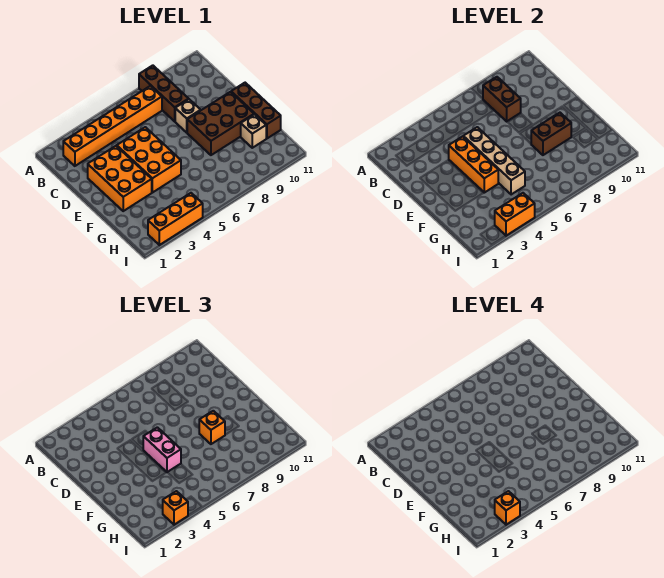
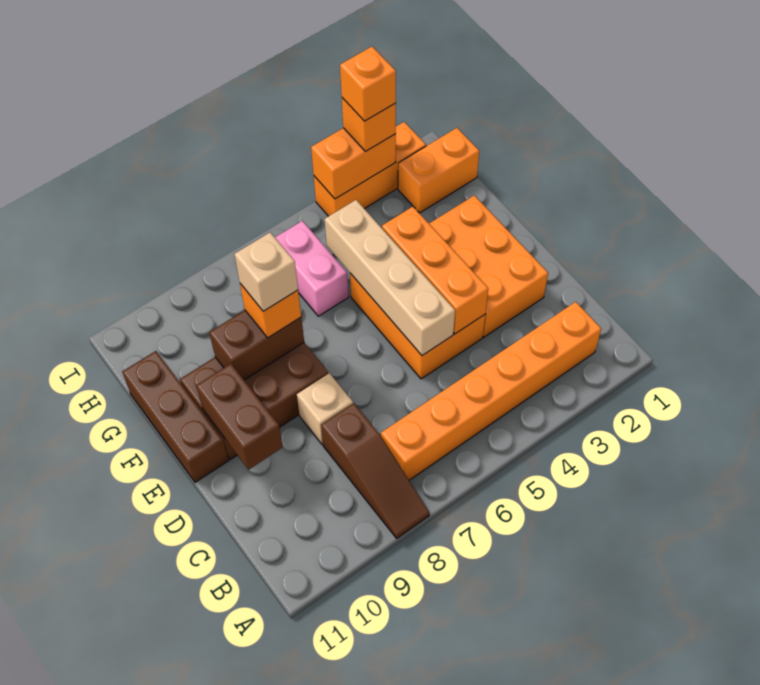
brown 1x3 brick [139,65,188,121] -> brown 1x3 slope [321,403,429,538]
brown 1x2 brick [483,77,521,121] -> brown 1x2 brick moved to [196,364,283,470]
pink 1x2 brick [143,427,181,472] -> pink 1x2 brick moved to [275,221,349,316]
tan 1x1 brick [241,114,266,148] -> tan 1x1 brick moved to [234,232,298,311]
none -> orange 1x2 brick [398,128,479,213]

